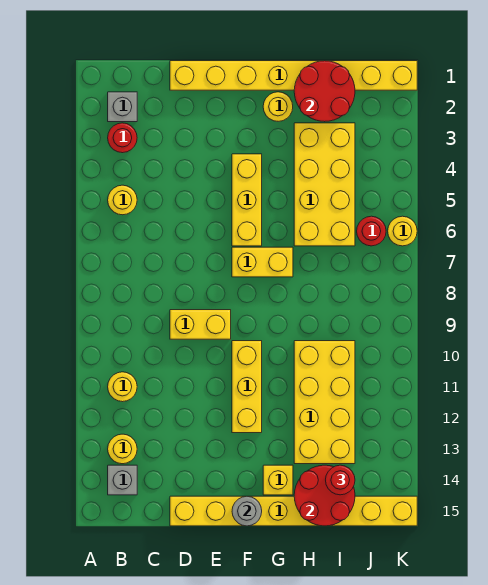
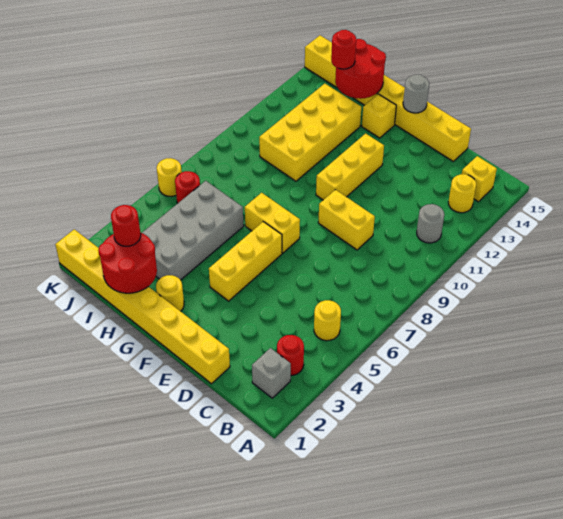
yellow 1x1 round brick [108,372,137,402] -> grey 1x1 round brick [417,204,444,243]
grey 1x1 brick [108,465,137,495] -> yellow 1x1 brick [462,156,497,202]
yellow 2x4 brick [294,123,355,246] -> grey 2x4 brick [142,181,244,280]
none -> red 1x1 round brick [111,205,141,246]

